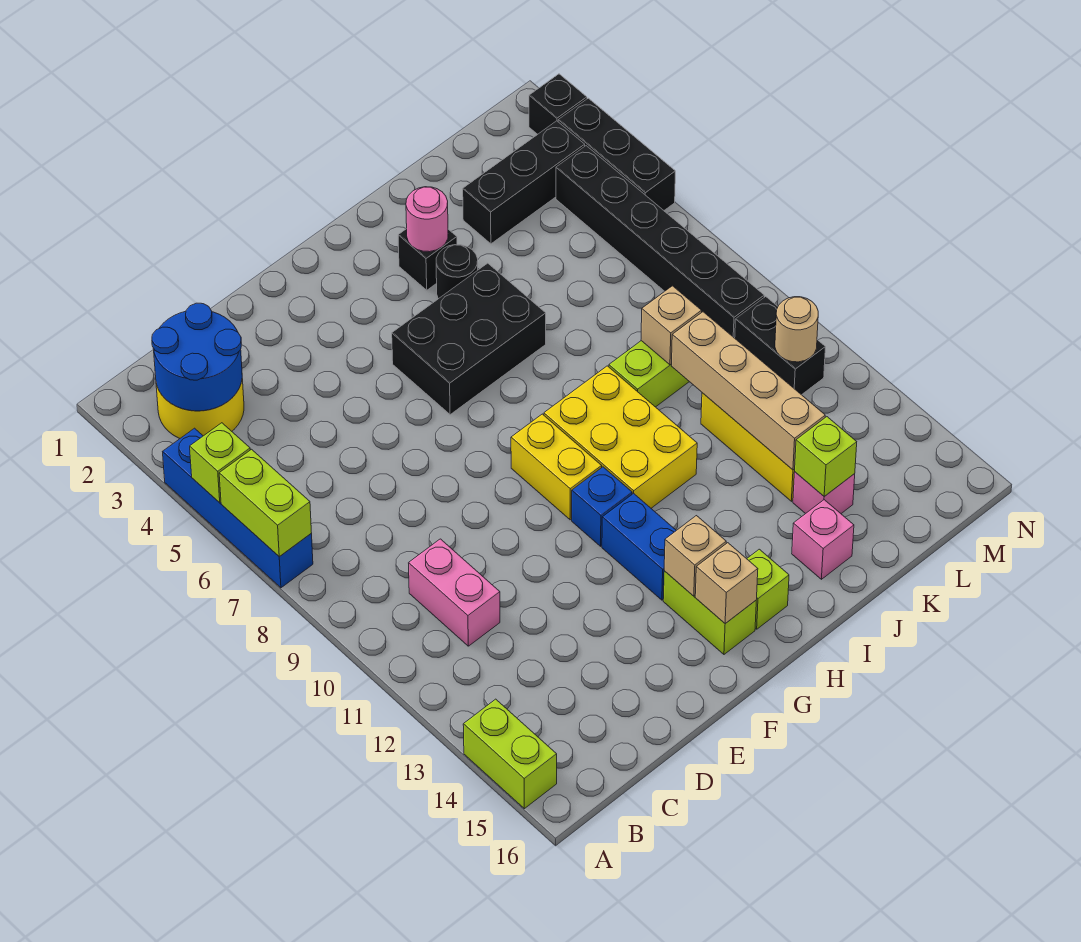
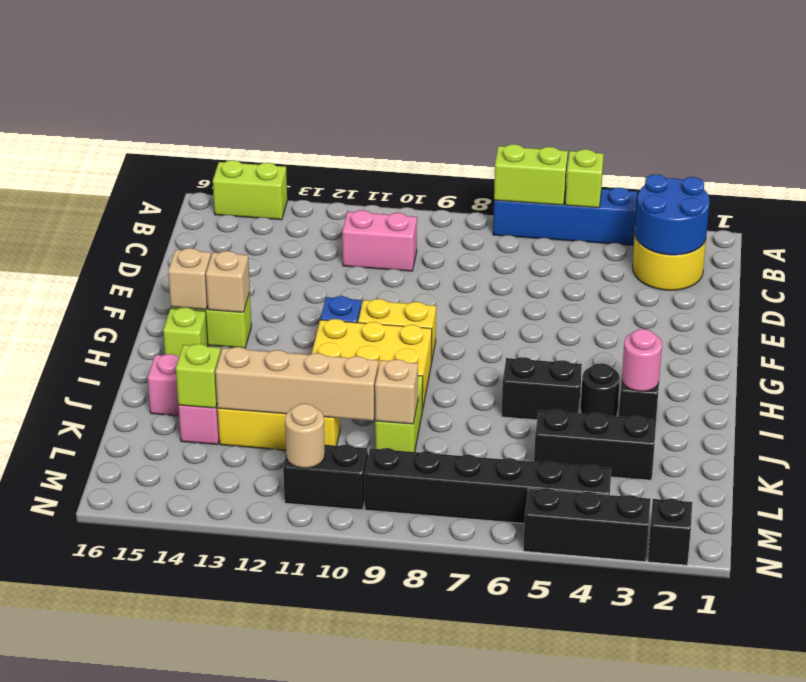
black 2x3 brick [392,263,546,415] -> black 1x2 brick [502,357,582,420]
blue 1x2 brick [602,493,676,600] -> none
black 1x3 brick [463,121,585,244] -> black 1x3 brick turned to [534,410,656,480]

